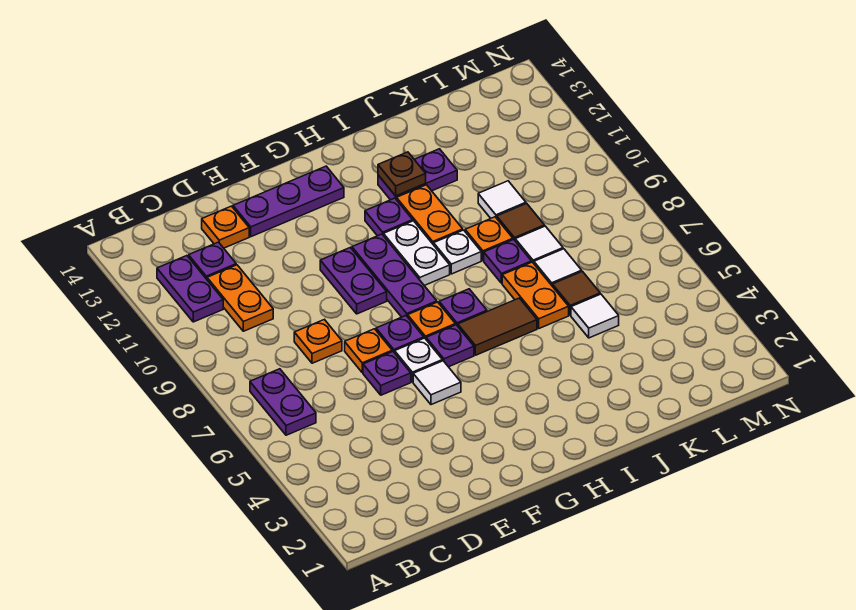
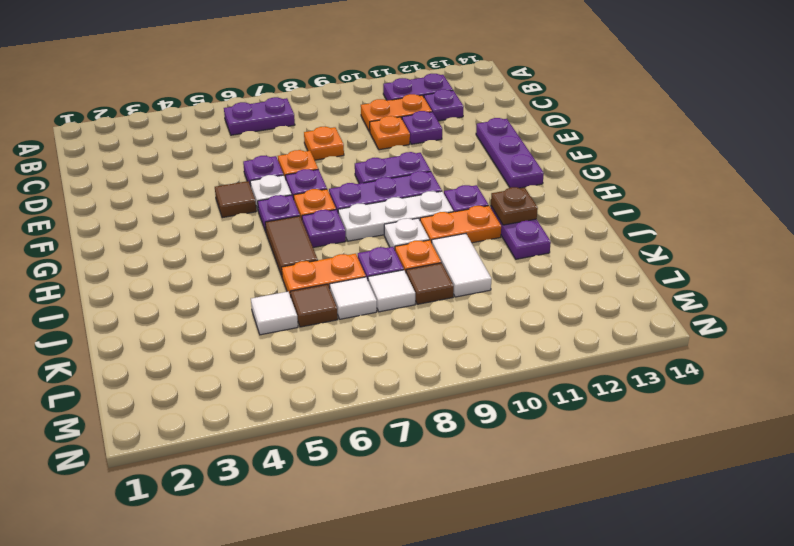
none -> purple 1x1 plate [402,111,442,144]
orange 1x1 plate [202,206,249,248] -> orange 1x1 plate moved to [370,116,410,150]
white 1x1 tile [413,361,461,405] -> brown 1x1 tile [215,181,256,218]
white 1x2 plate [384,221,450,286] -> white 1x3 plate [338,191,453,241]
white 1x1 tile [478,181,526,218] -> white 1x2 tile [432,234,492,297]

